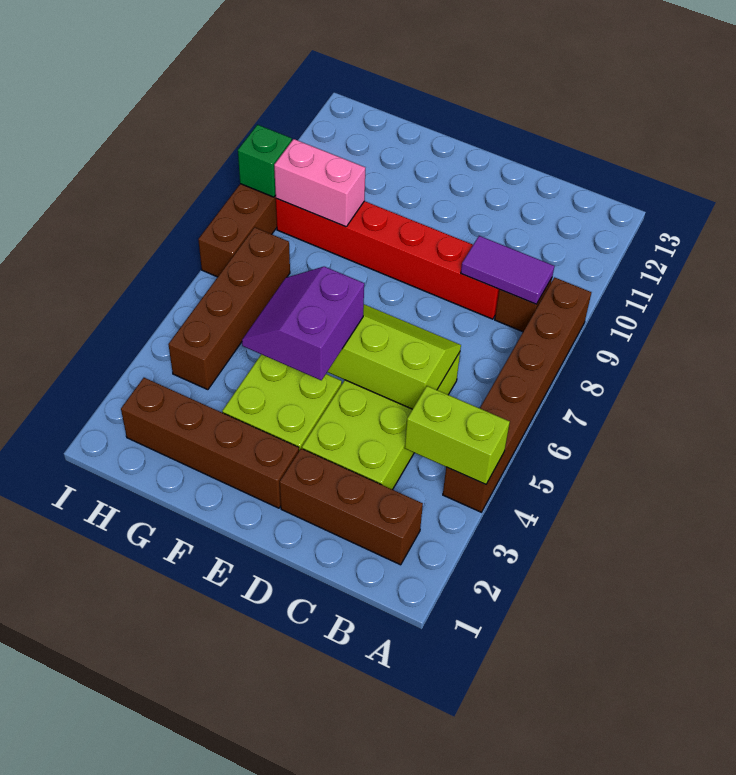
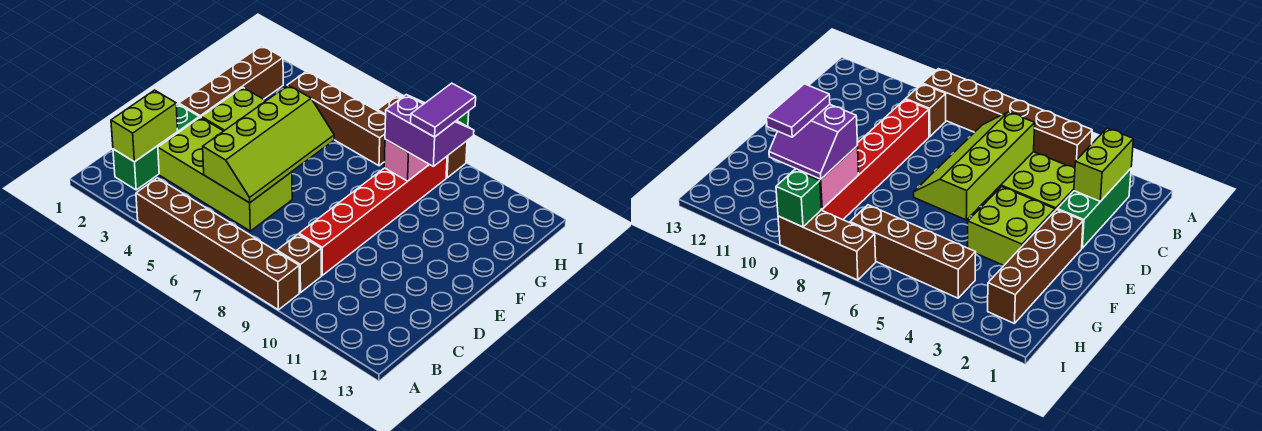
lime 1x2 brick [405,386,510,484] -> lime 1x2 brick moved to [111,90,178,162]
brown 1x3 brick [280,449,423,565] -> green 1x3 brick [113,104,199,190]
purple 1x2 tile [461,236,554,304] -> purple 1x2 tile moved to [411,83,476,137]
purple 2x2 slope [242,267,364,380] -> purple 2x2 slope moved to [385,95,474,166]

